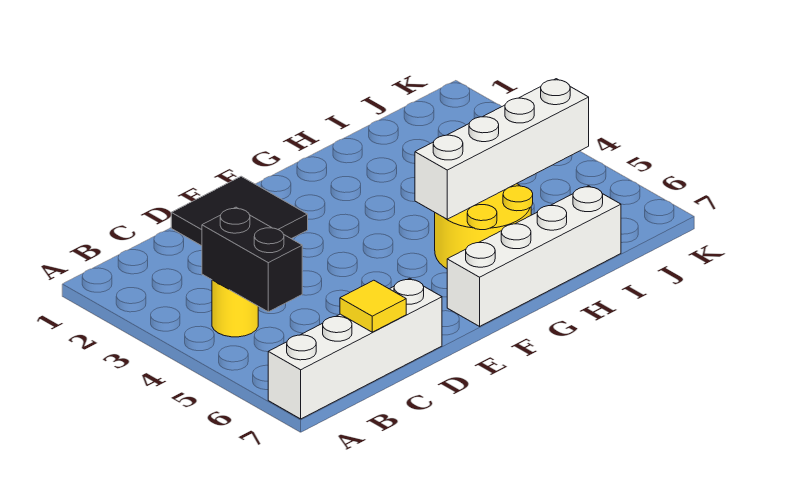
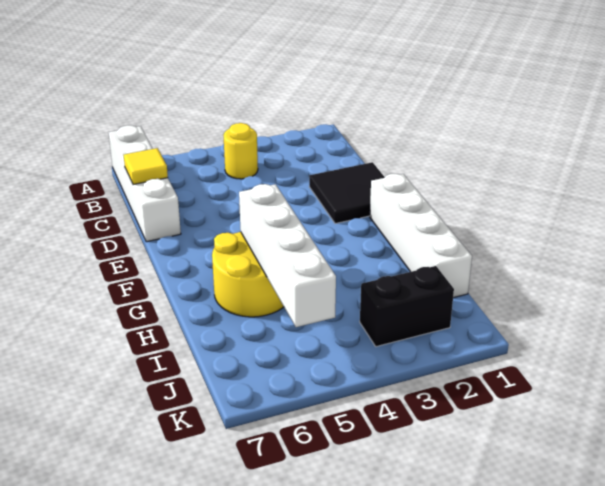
black 1x2 brick [202,207,302,312] -> black 1x2 brick moved to [360,266,454,347]
white 1x4 brick [447,186,621,326] -> white 1x4 brick moved to [370,174,472,298]

